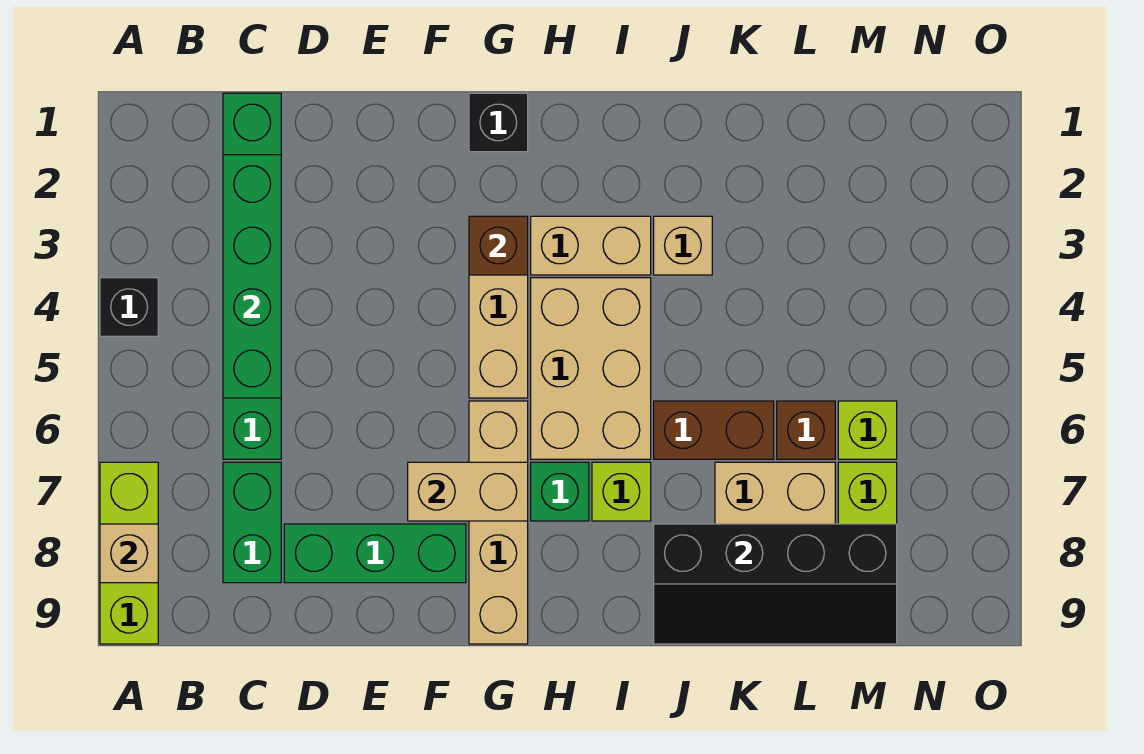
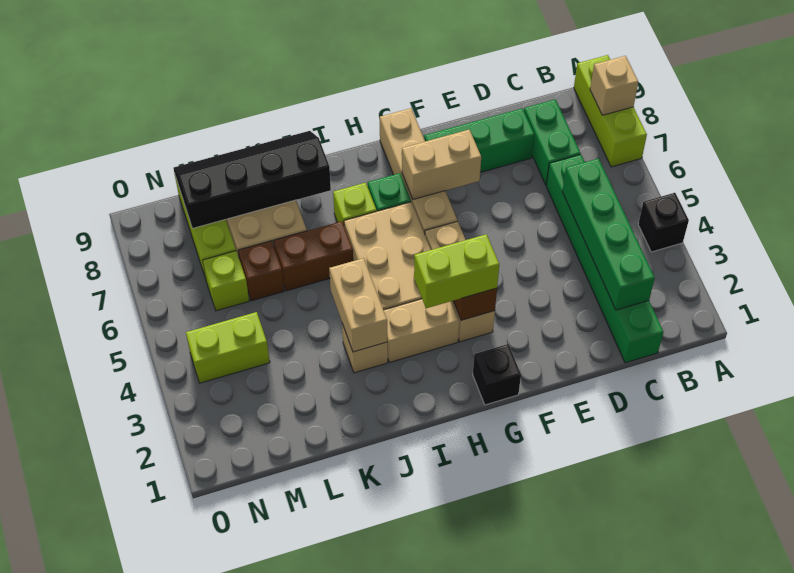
none -> lime 1x2 brick [414,234,499,308]
none -> tan 1x2 brick [329,258,387,352]
none -> lime 1x2 brick [186,312,270,383]

